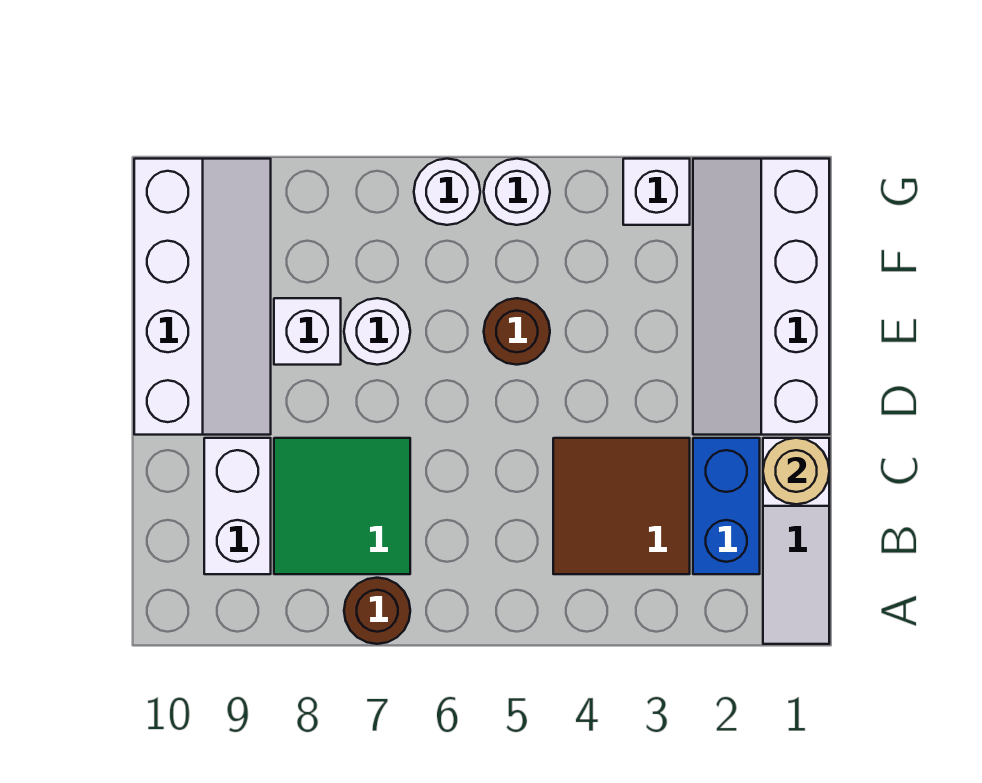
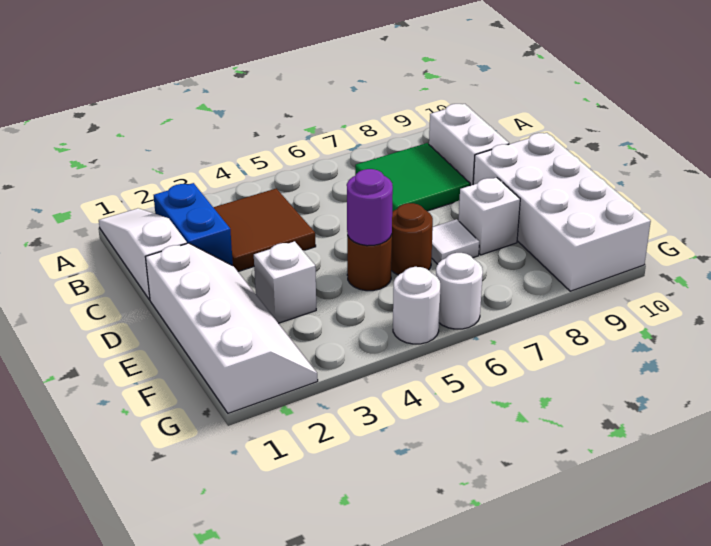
brown 1x1 round brick [344,578,410,644] -> brown 1x1 round brick moved to [391,203,433,275]
tan 1x1 round brick [763,438,829,504] -> none
white 2x4 slope [134,159,271,435] -> white 2x4 brick [473,133,651,291]
none -> purple 1x1 round brick [347,169,393,246]
white 1x1 round brick [344,298,410,365] -> white 1x1 tile [432,219,479,264]
white 1x1 brick [623,159,690,225] -> white 1x1 brick moved to [254,241,316,323]

